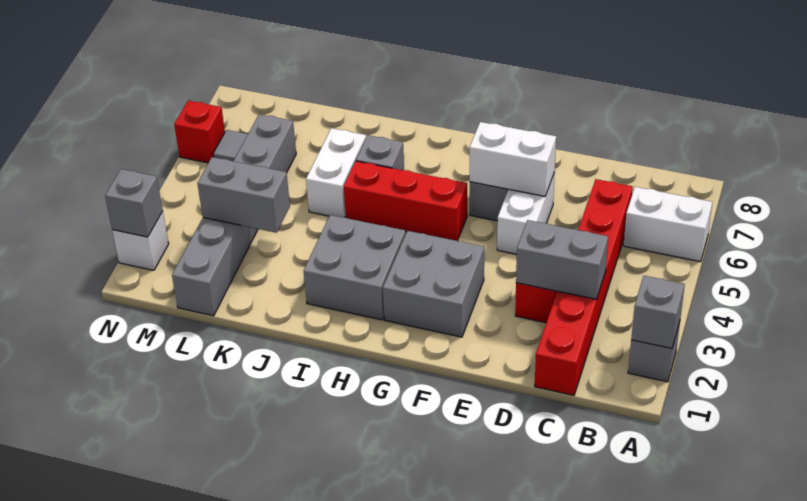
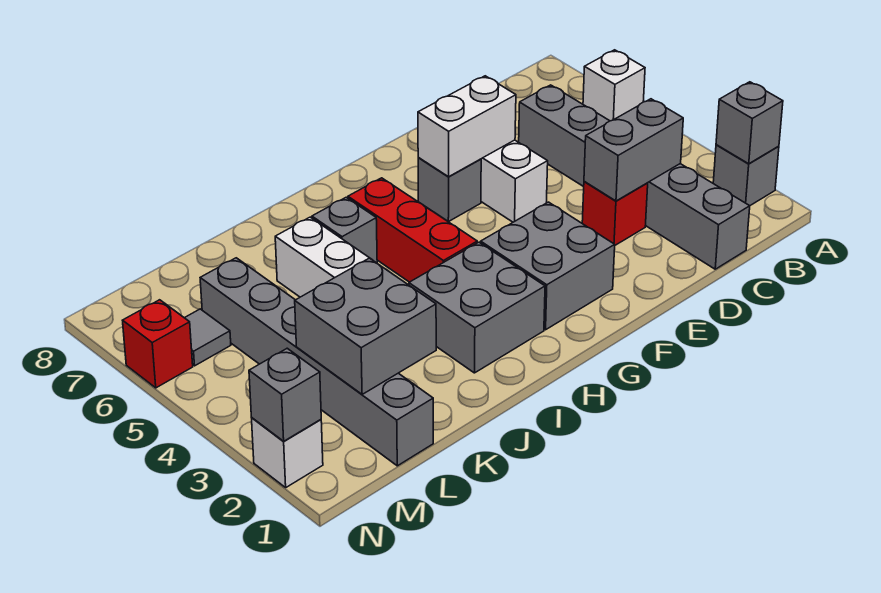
white 1x2 brick [624,187,712,262] -> white 1x1 brick [583,50,645,121]
red 1x6 brick [535,179,633,395] -> grey 1x6 brick [519,85,750,269]
red 1x3 brick [344,161,467,241] -> red 1x3 brick turned to [348,178,477,282]
grey 1x2 brick [197,157,290,233] -> grey 2x2 brick [295,258,436,394]

